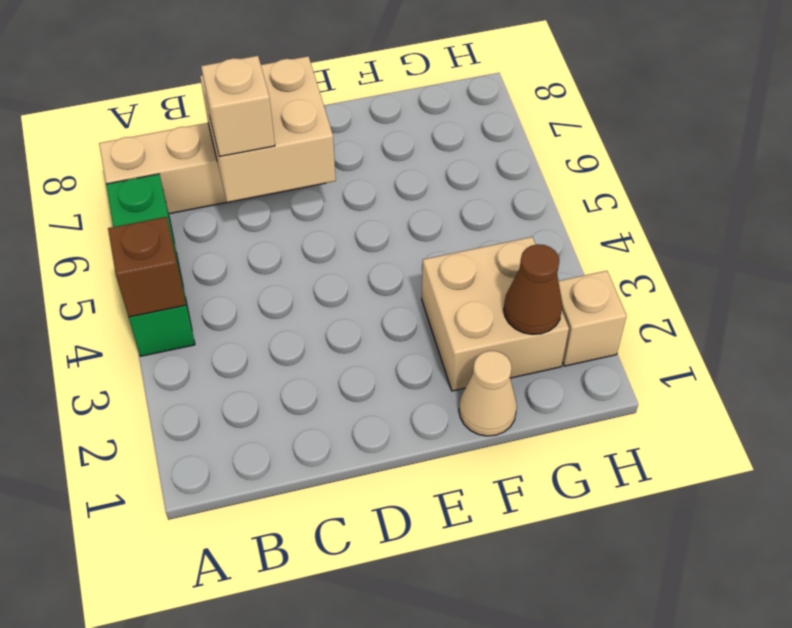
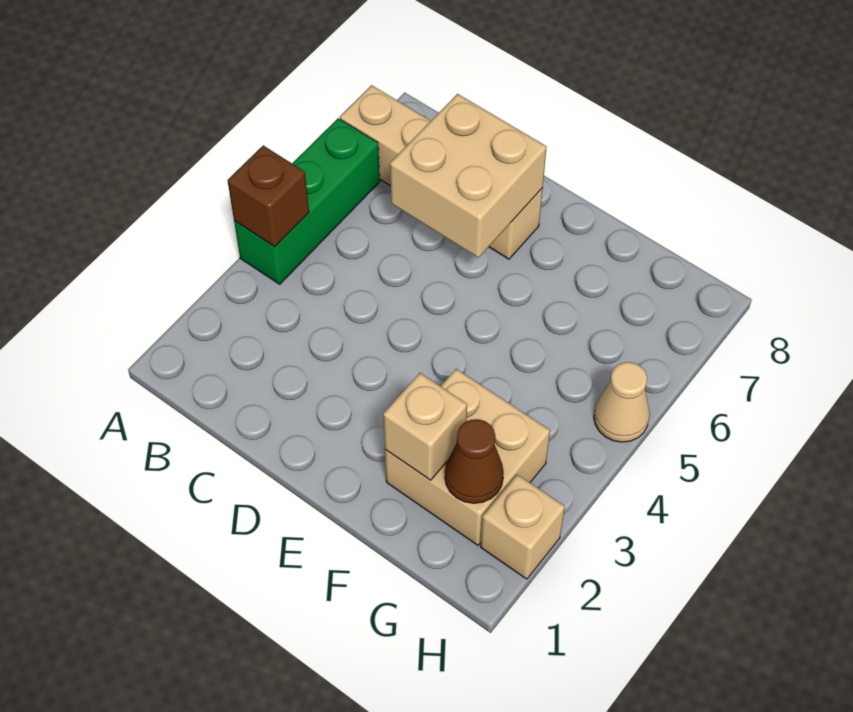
tan 1x1 brick [201,56,275,157] -> tan 1x1 brick moved to [383,373,467,480]
tan 1x1 cone [459,351,517,436] -> tan 1x1 cone moved to [594,362,650,442]

